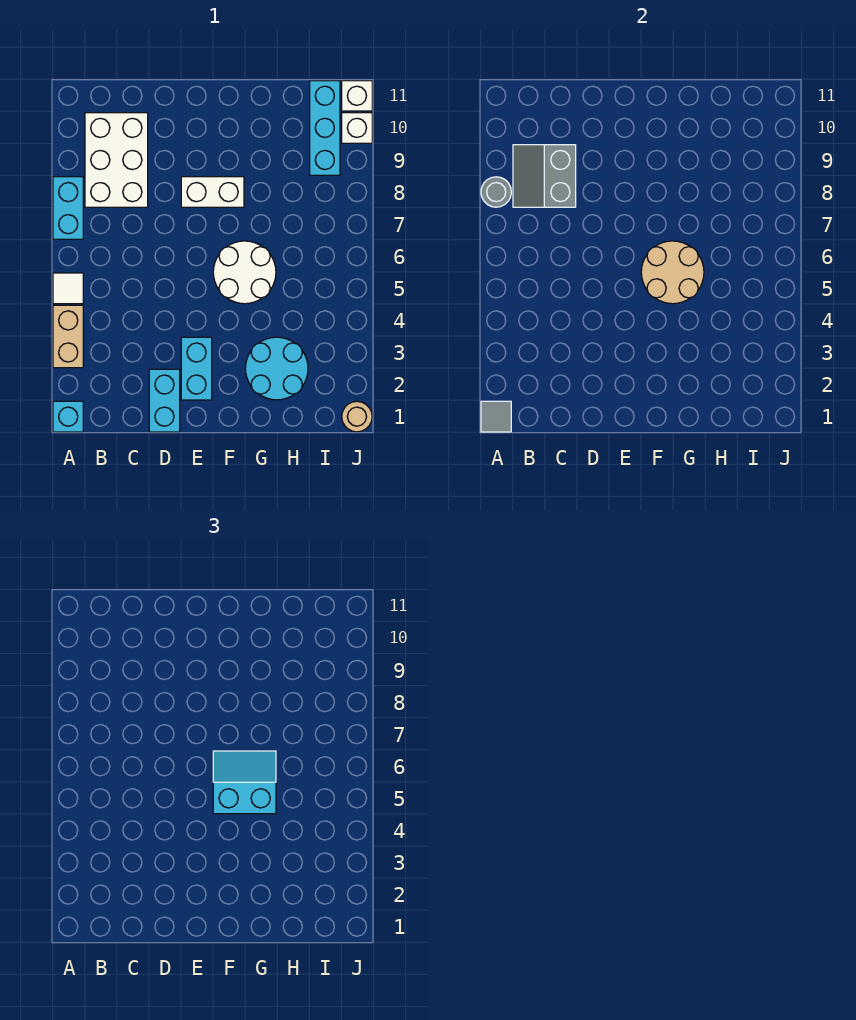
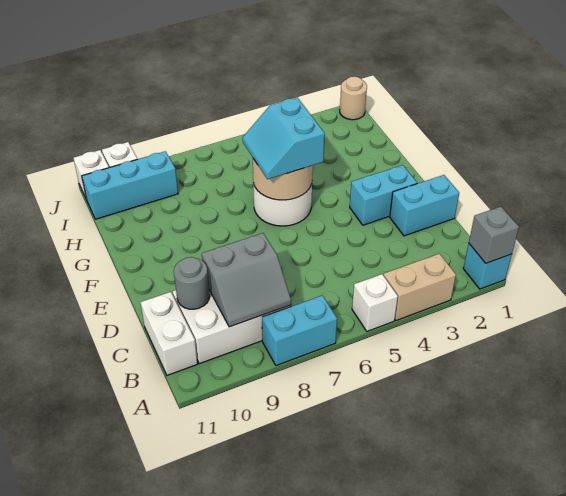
grey 1x1 tile [481,401,511,432] -> grey 1x1 brick [469,207,519,263]
white 1x1 tile [53,273,83,304] -> white 1x1 brick [352,274,398,331]
grey 1x1 round brick [481,177,511,207] -> grey 1x1 round brick moved to [174,257,210,309]
white 1x2 brick [181,177,244,207] -> white 1x2 brick moved to [140,292,198,375]
cyan 2x2 round brick [245,337,308,400] -> none

